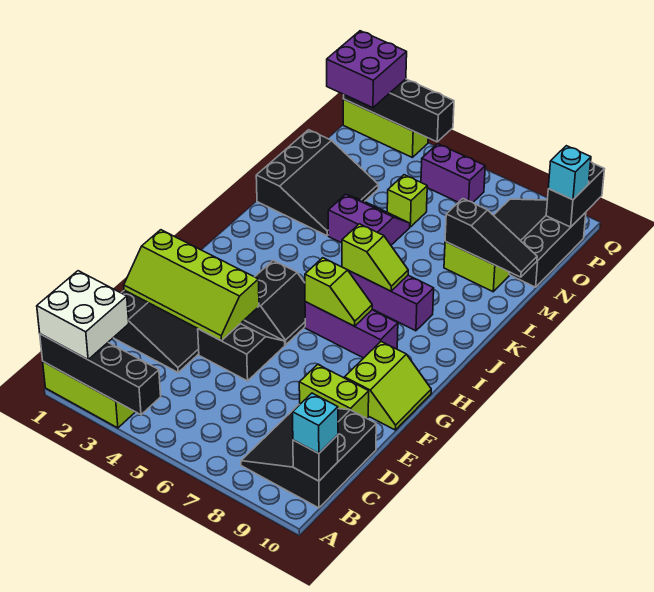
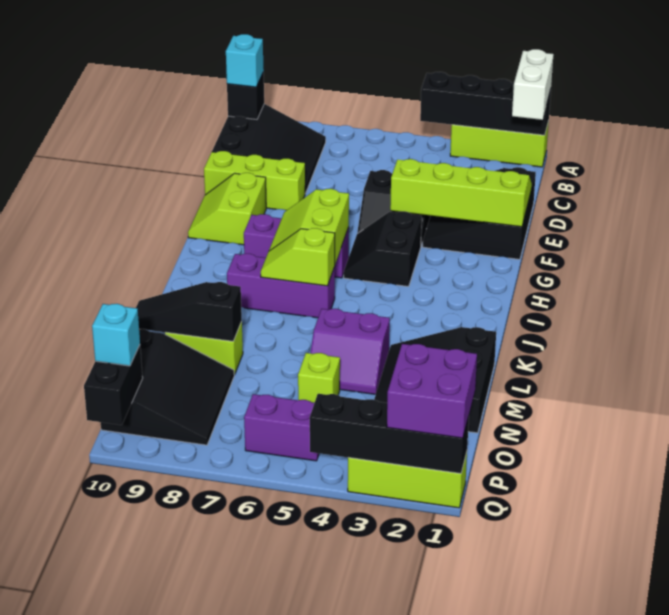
white 2x2 brick [37,271,129,360] -> white 1x2 brick [512,49,553,120]
lime 1x2 brick [299,364,369,418] -> lime 1x3 brick [204,151,305,211]
lime 1x2 slope [305,258,372,326] -> lime 2x2 slope [269,189,349,264]

